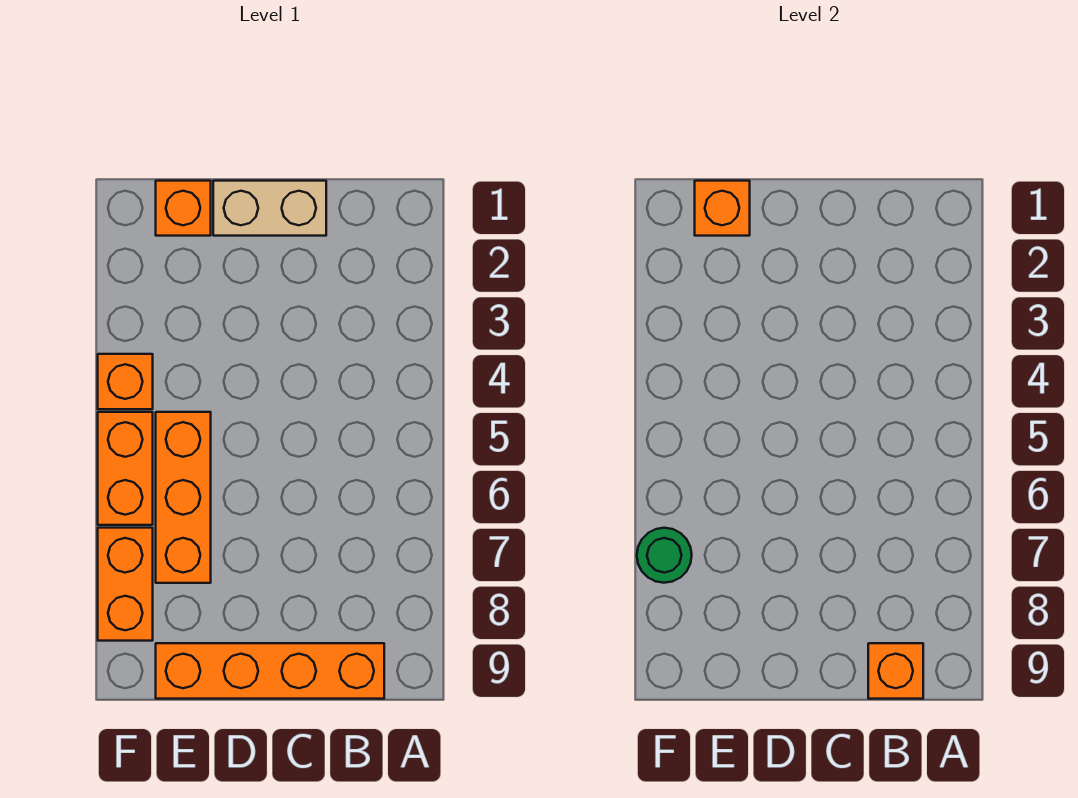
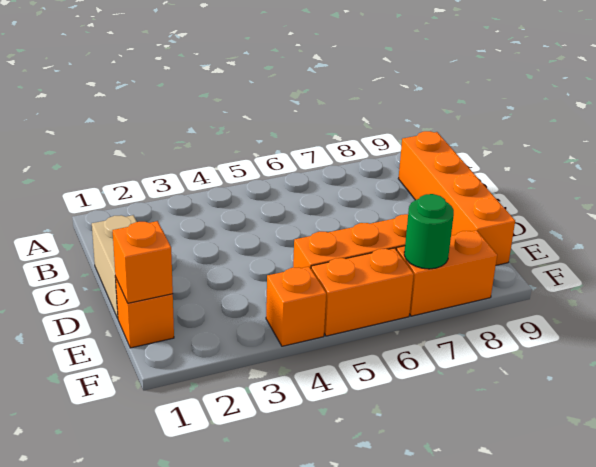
orange 1x1 brick [868,643,923,699] -> none

